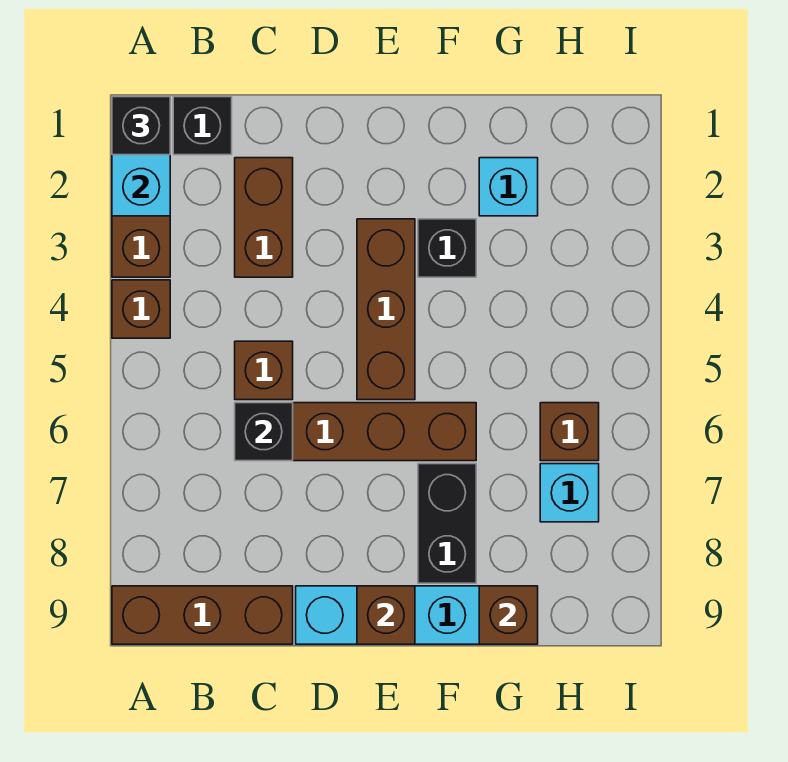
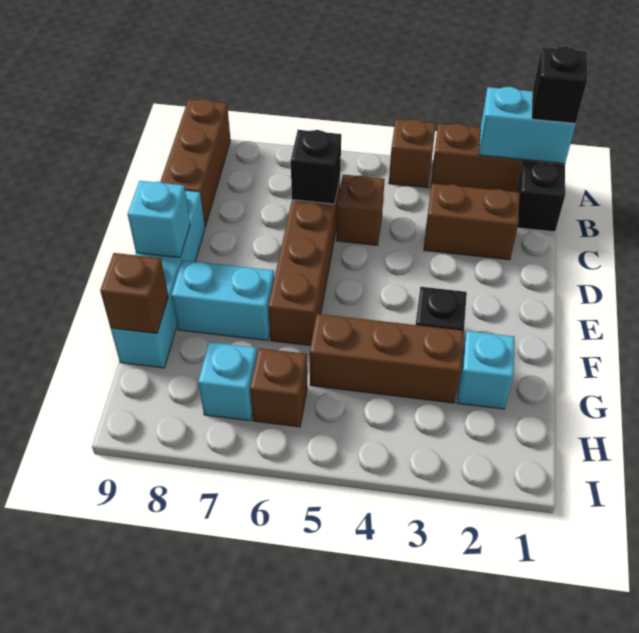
brown 1x3 brick [357,219,415,400] -> brown 1x3 brick moved to [310,314,464,403]
brown 1x1 brick [357,586,415,644] -> cyan 1x1 brick [128,181,190,258]
black 1x2 brick [418,464,476,583] -> cyan 1x2 brick [172,260,274,341]

